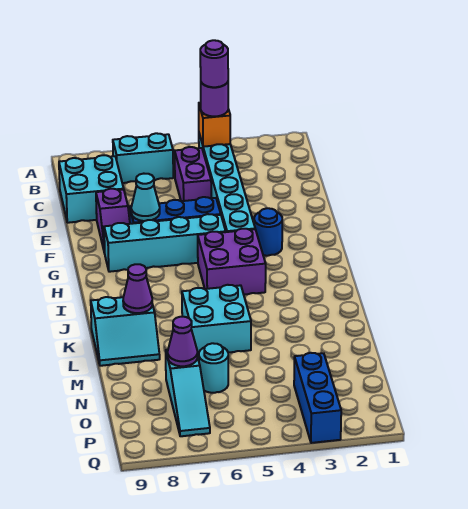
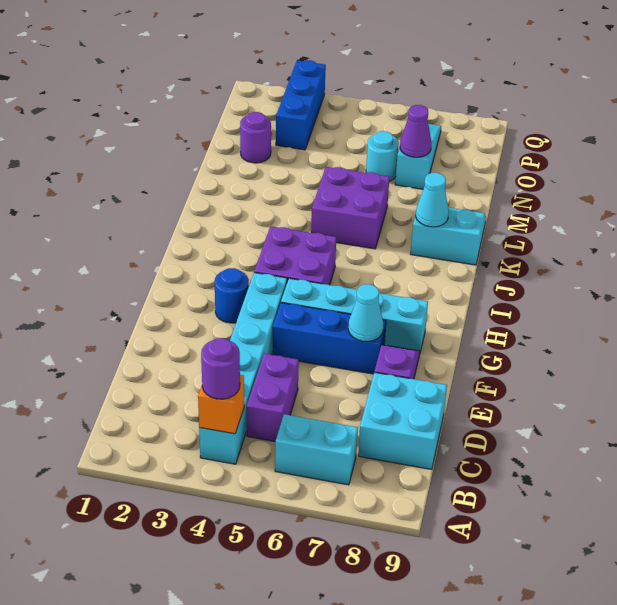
purple 1x1 round brick [200,40,228,87] -> purple 1x1 round brick moved to [240,112,271,163]
cyan 2x2 brick [182,285,251,356] -> purple 2x2 brick [311,167,389,249]
purple 1x1 cone [123,264,152,313] -> cyan 1x1 cone [416,173,449,227]

